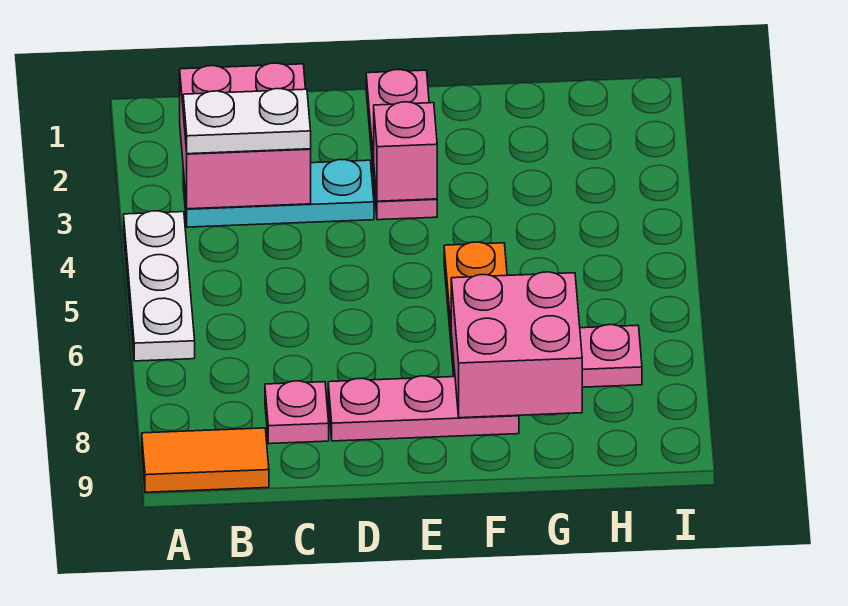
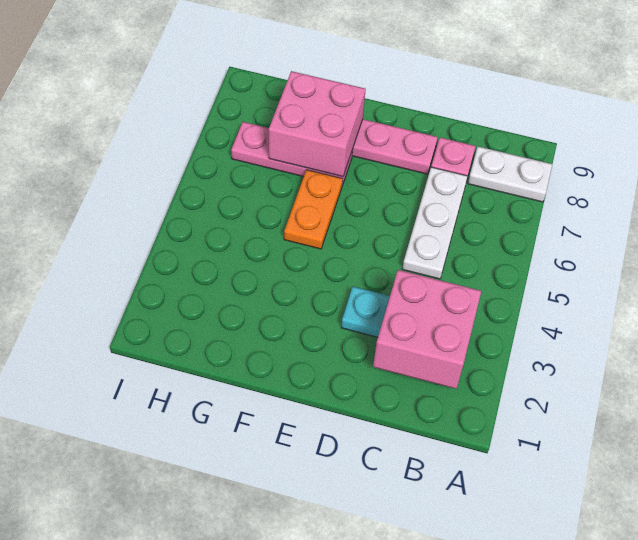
white 1x3 plate [124,211,195,361] -> white 1x3 plate moved to [402,167,468,279]
orange 1x2 tile [142,428,269,492] -> none
white 1x2 plate [183,89,311,154] -> white 1x2 plate moved to [468,147,552,202]
pink 1x3 plate [366,70,437,220] -> none
pink 1x1 brick [374,102,437,201] -> none

